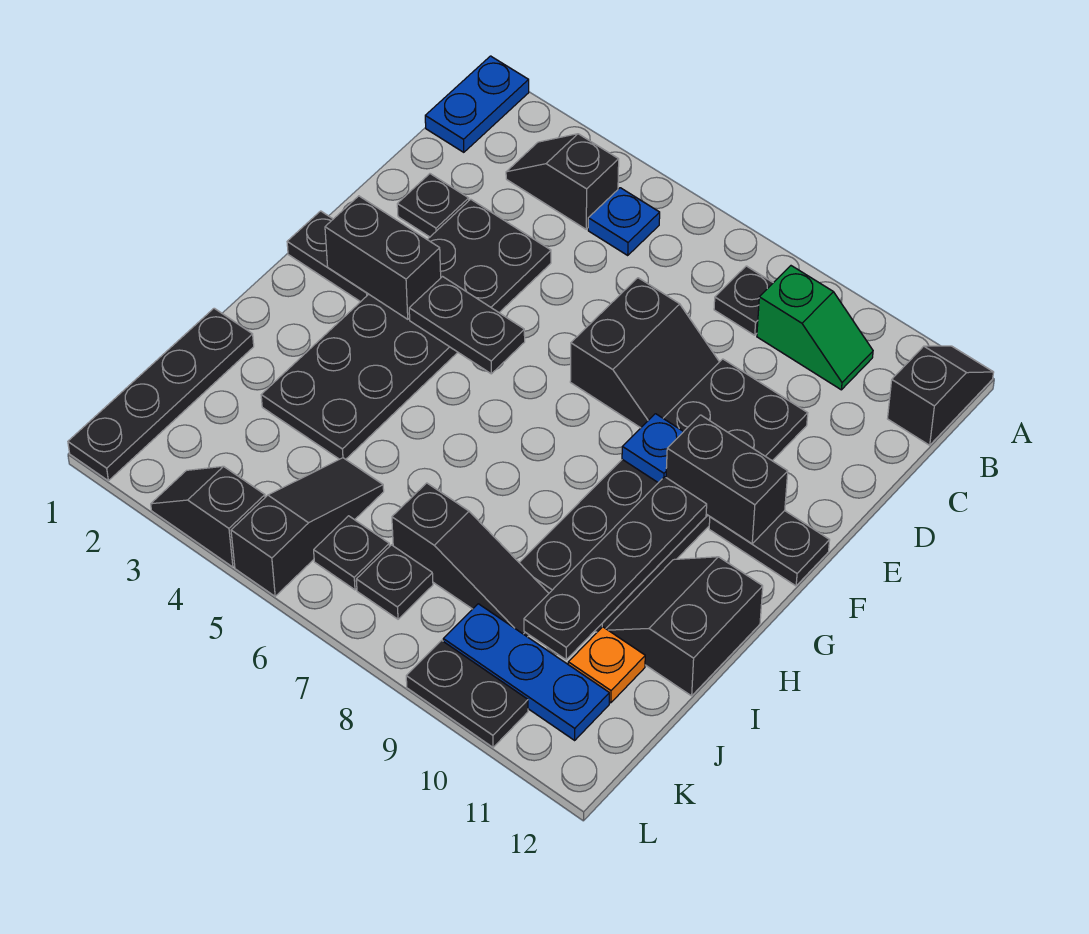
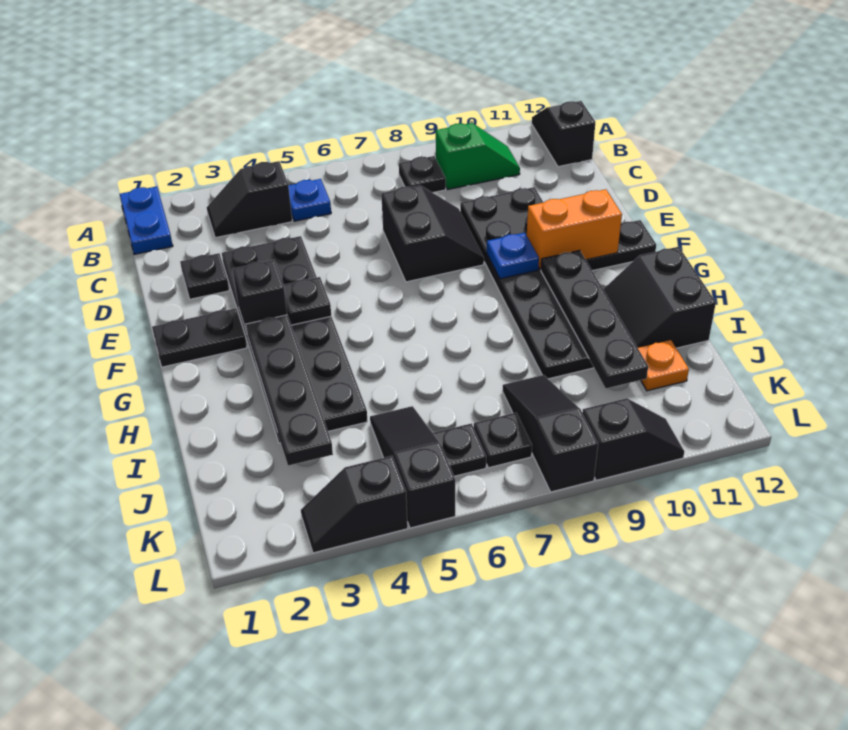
black 1x2 brick [325,196,441,319] -> black 1x1 brick [233,260,287,333]
black 1x2 plate [409,277,525,374] -> black 1x1 plate [283,277,331,325]
black 1x2 brick [666,415,788,544] -> orange 1x2 brick [527,189,622,270]
black 1x4 plate [68,308,254,481] -> black 1x4 plate moved to [246,315,333,466]
black 1x3 slope [392,483,549,637] -> black 1x3 slope turned to [502,375,598,492]
blue 1x3 plate [443,604,609,740] -> none
black 1x2 plate [406,640,528,747] -> black 1x2 slope [582,398,684,480]

